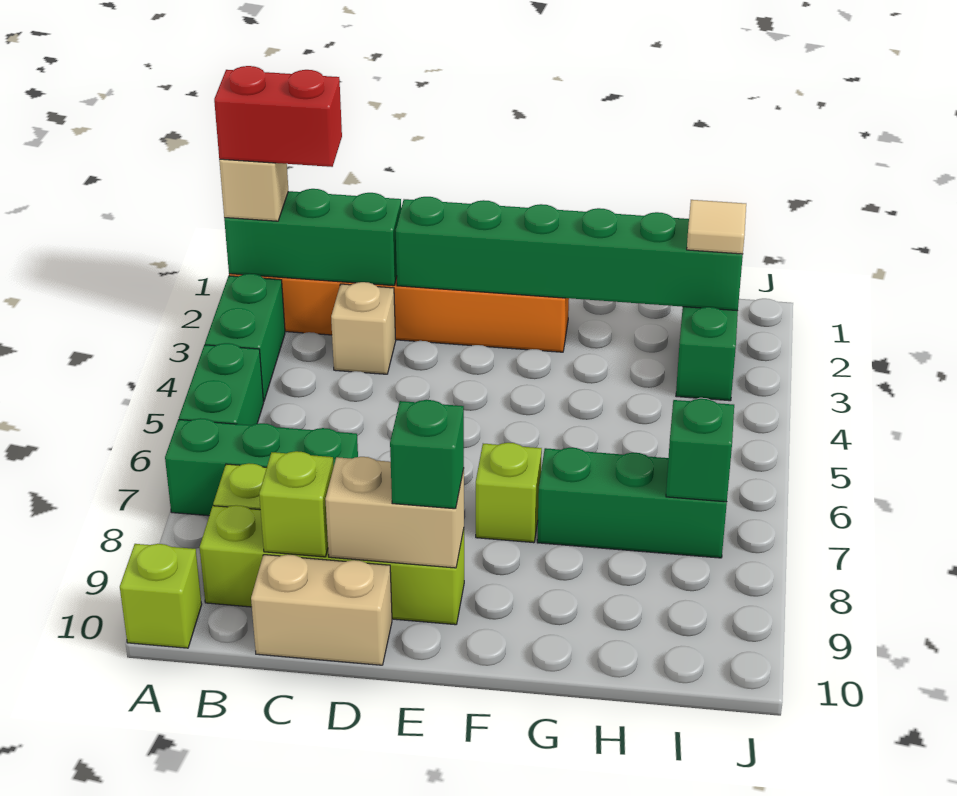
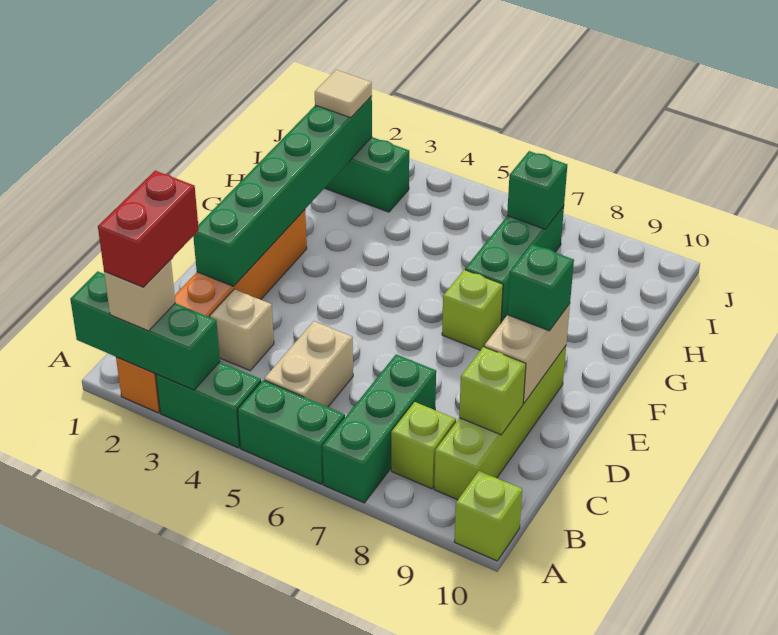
green 1x3 brick [224,189,401,286] -> green 1x3 brick turned to [70,271,220,390]
tan 1x2 brick [251,555,392,665] -> tan 1x2 brick moved to [264,321,353,407]

